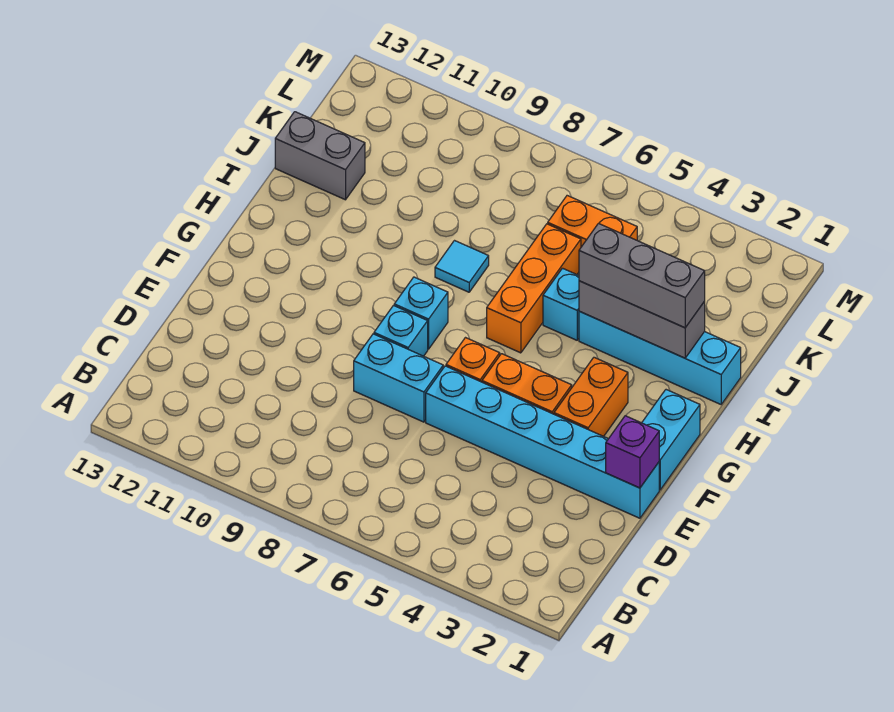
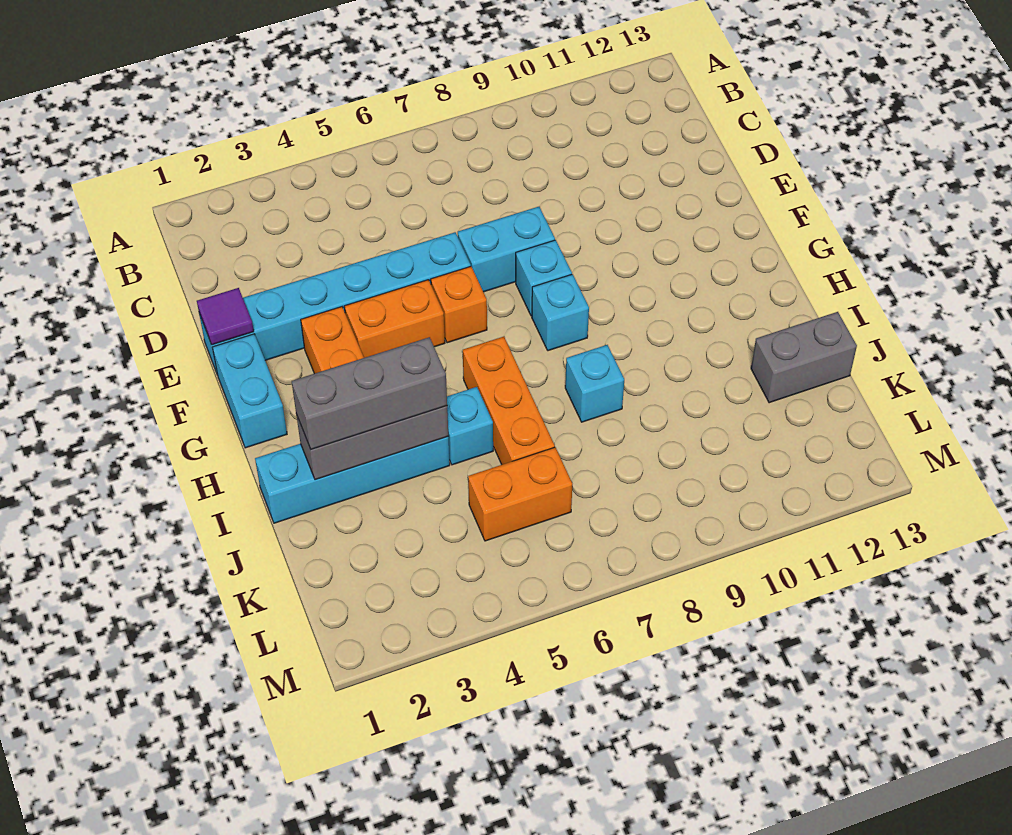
purple 1x1 brick [606,416,659,488] -> purple 1x1 tile [197,288,254,345]
cyan 1x1 tile [435,241,489,292] -> cyan 1x1 brick [565,345,624,422]

